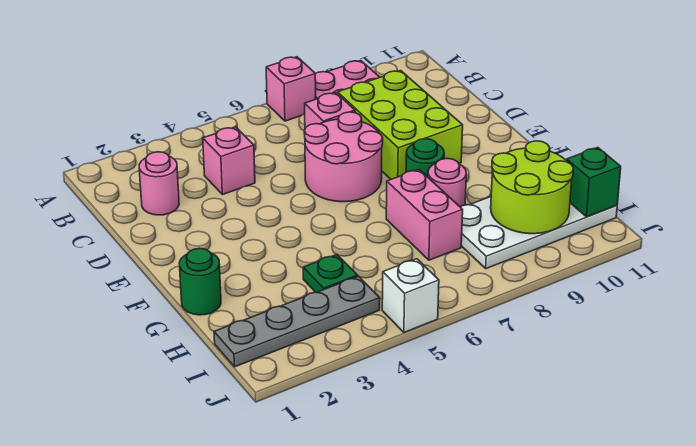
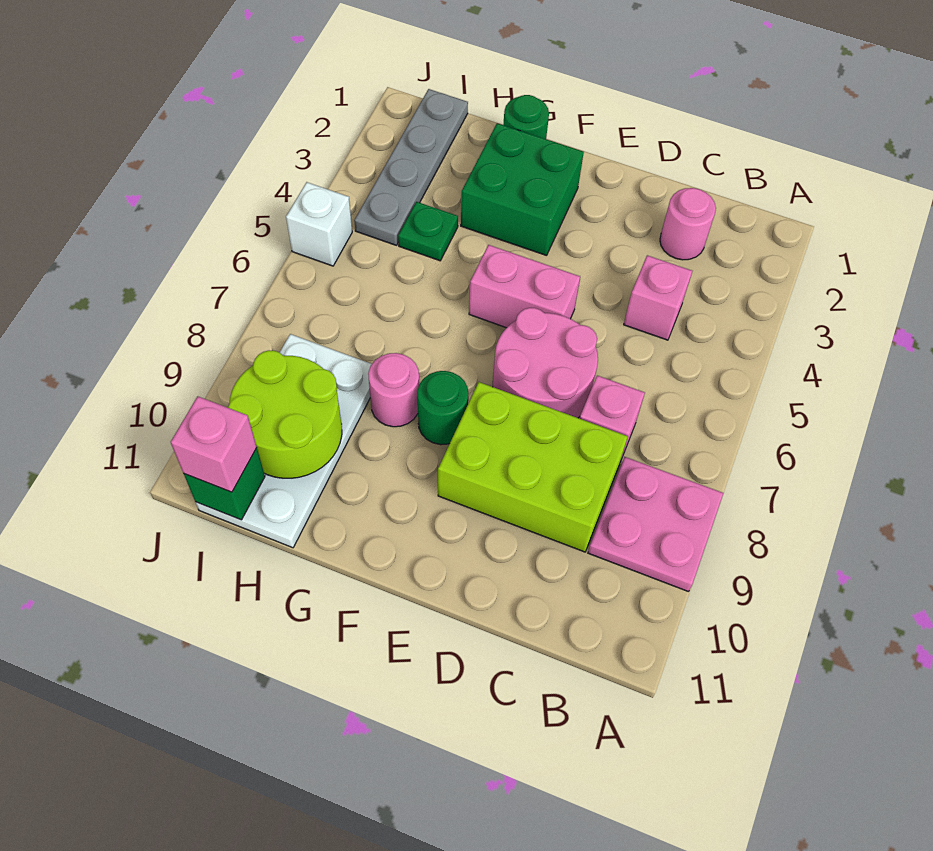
pink 1x1 brick [266,57,316,121] -> pink 1x1 brick moved to [171,396,257,492]
none -> green 2x2 brick [461,123,584,256]
pink 1x2 brick [386,170,463,260] -> pink 1x2 brick moved to [469,245,580,328]

